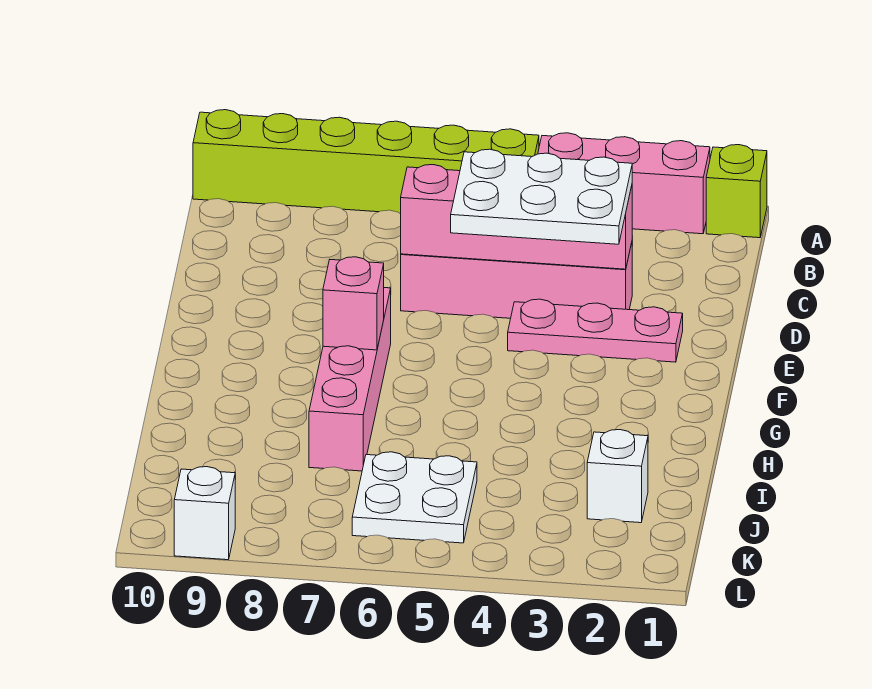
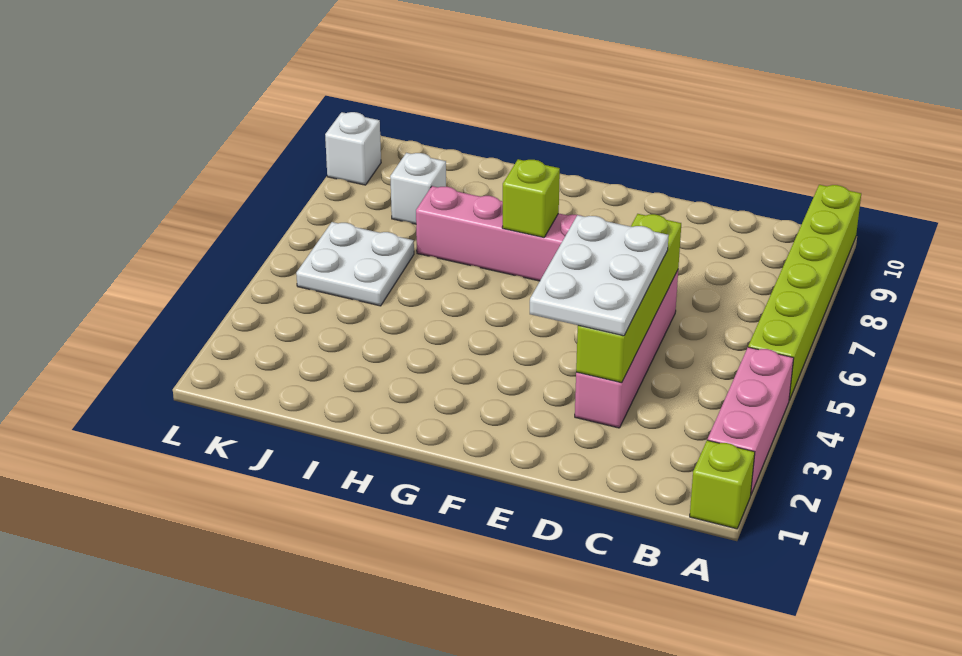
pink 1x4 brick [401,165,632,269] -> lime 1x4 brick [576,214,681,383]
pink 1x3 plate [508,299,683,362] -> none
pink 1x1 brick [323,257,384,350] -> lime 1x1 brick [502,159,560,237]
white 1x1 brick [587,430,648,523] -> white 1x1 brick moved to [390,153,446,224]

